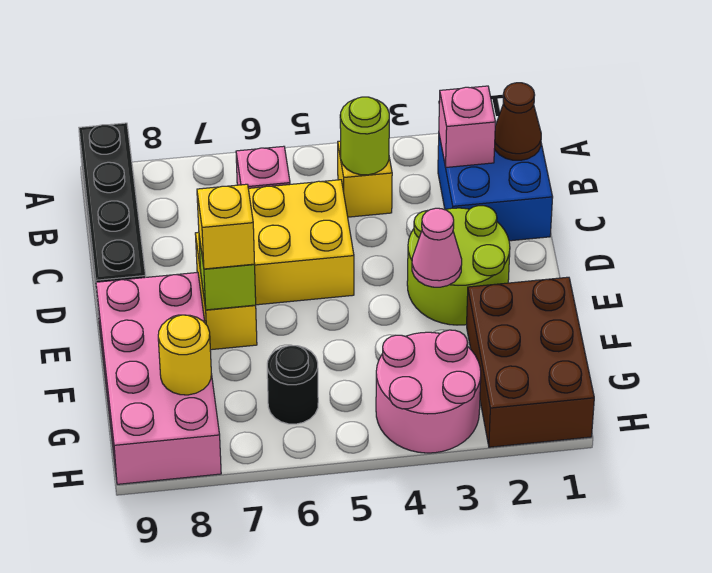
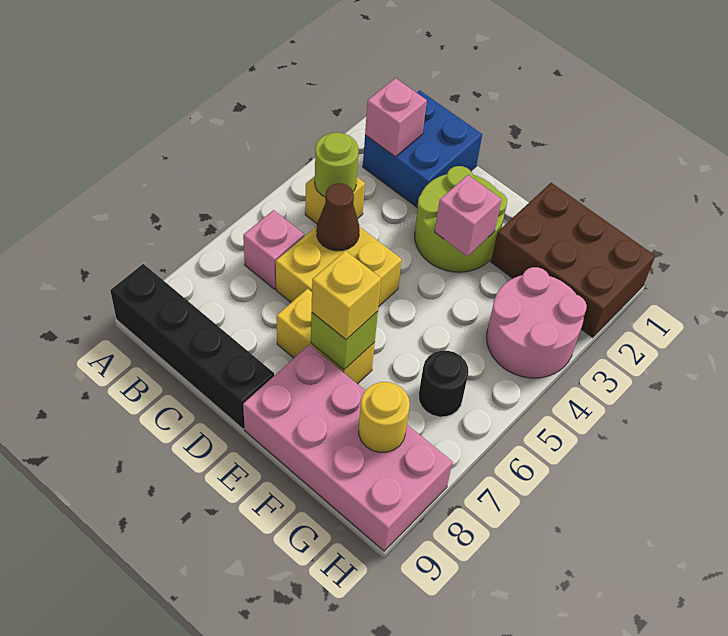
brown 1x1 cone [494,83,541,160] -> brown 1x1 cone moved to [317,183,360,251]
pink 1x1 cone [412,208,462,287] -> pink 1x1 brick [435,175,502,256]

